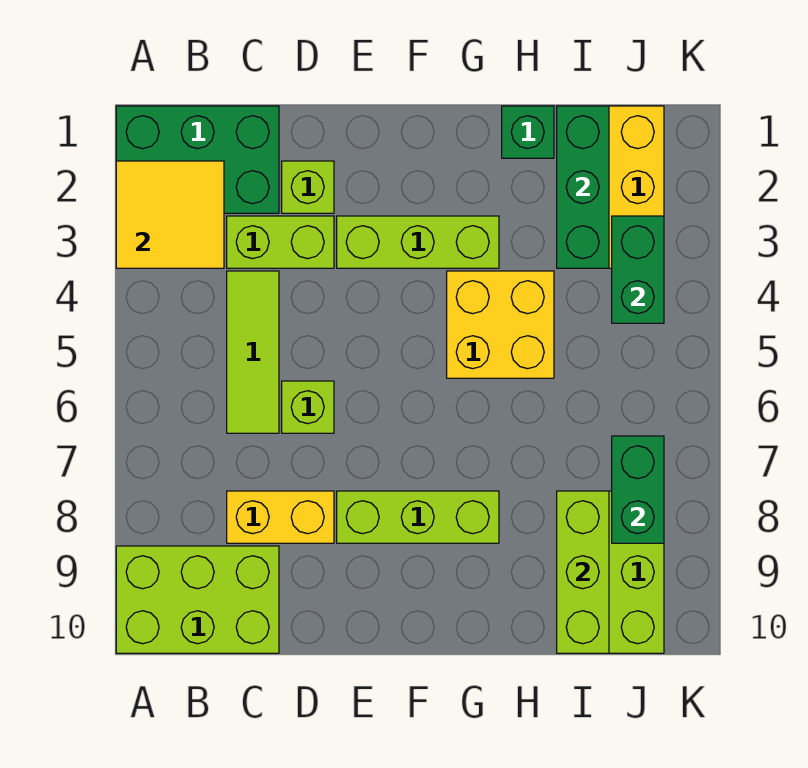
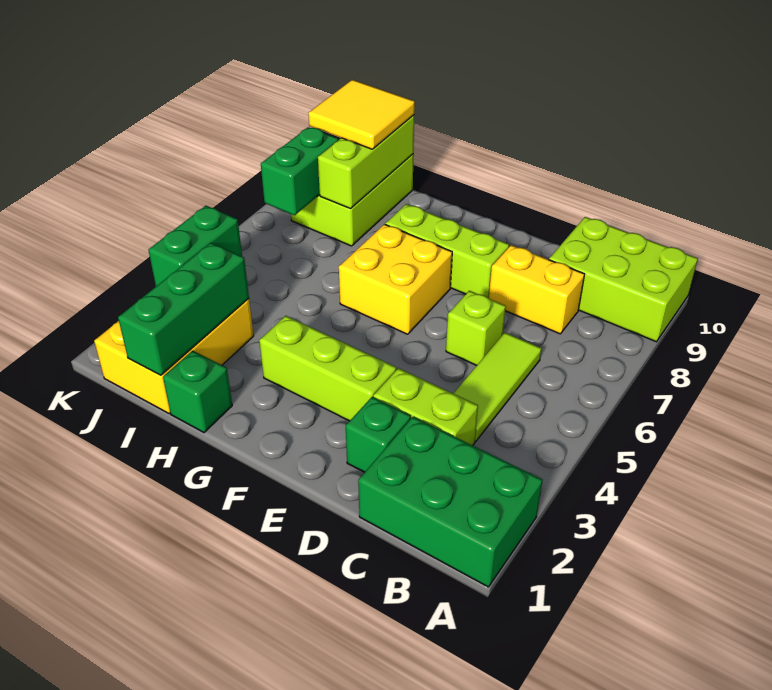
yellow 2x2 tile [116,161,224,268] -> yellow 2x2 tile moved to [308,80,415,149]
lime 1x1 brick [282,161,334,213] -> green 1x1 brick [346,397,411,472]
yellow 2x2 brick [447,271,554,378] -> yellow 2x2 brick moved to [339,224,452,334]

